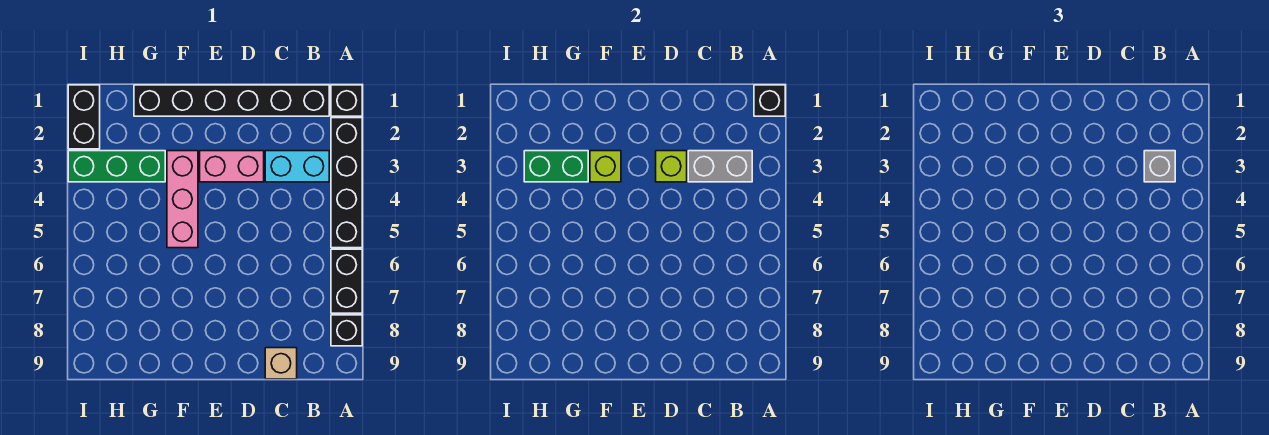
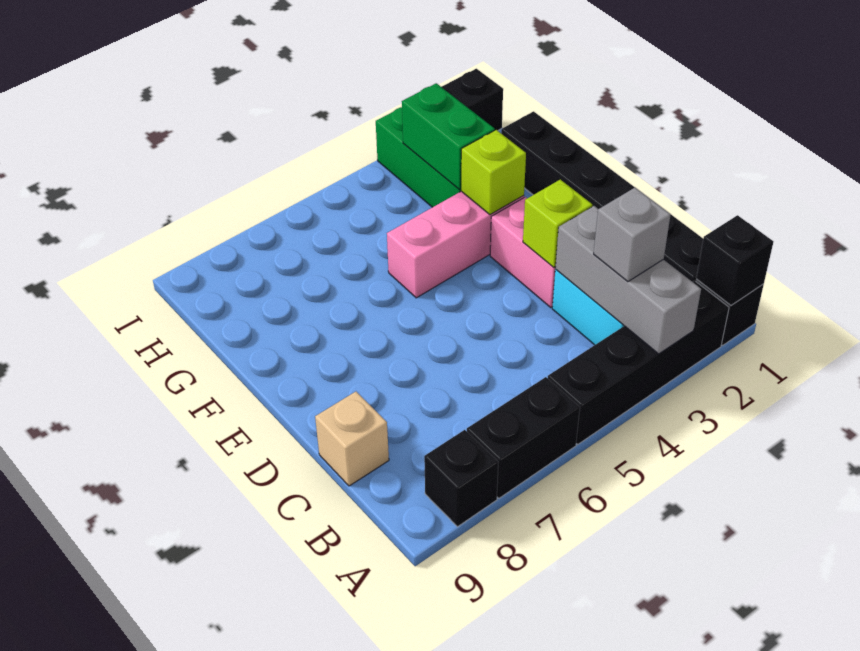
grey 1x2 brick [688,151,752,182] -> grey 1x3 brick [555,206,701,354]

